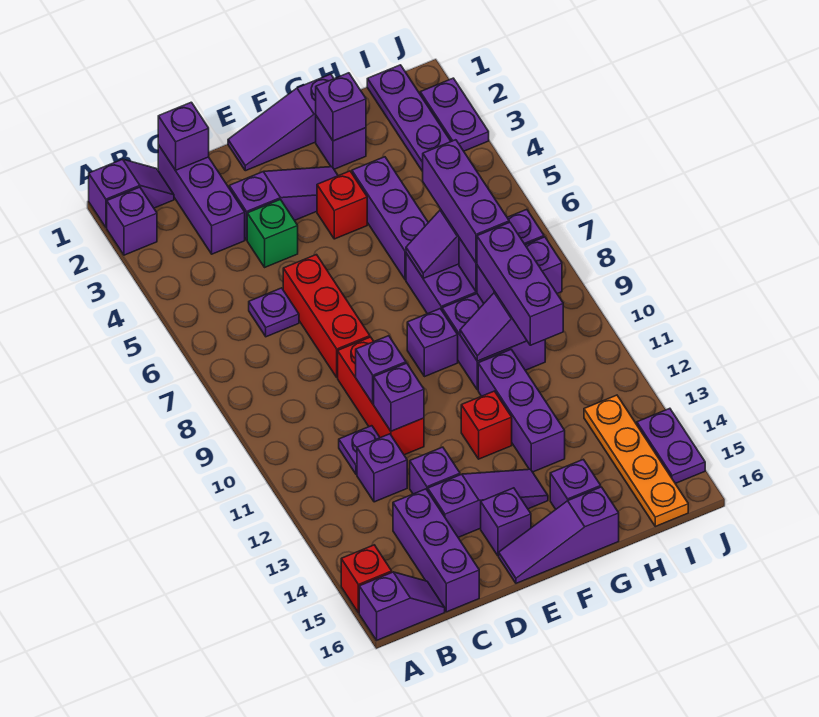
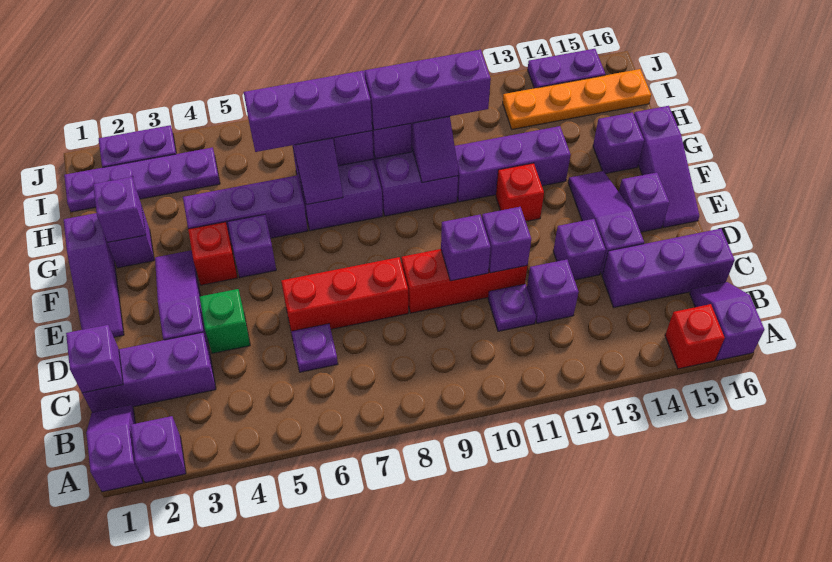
purple 1x1 brick [407,309,458,377] -> purple 1x1 brick moved to [228,214,276,278]

